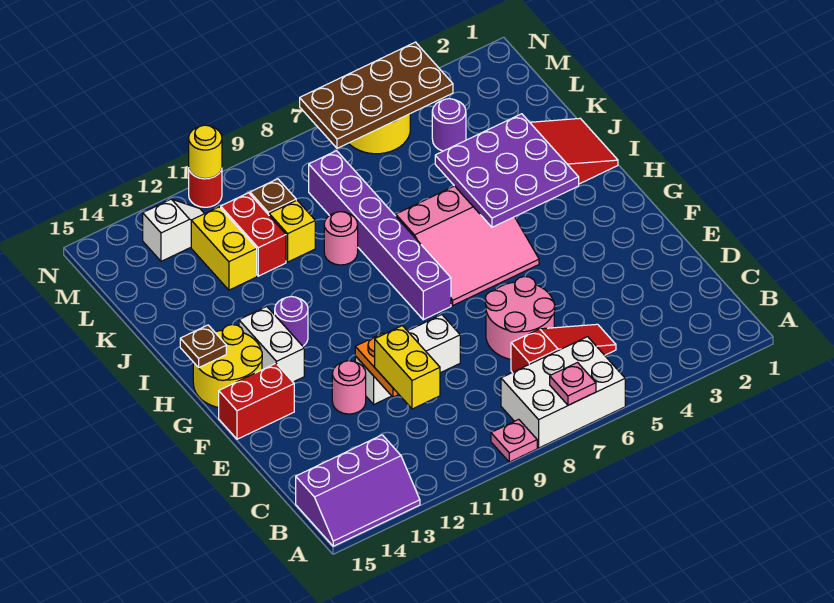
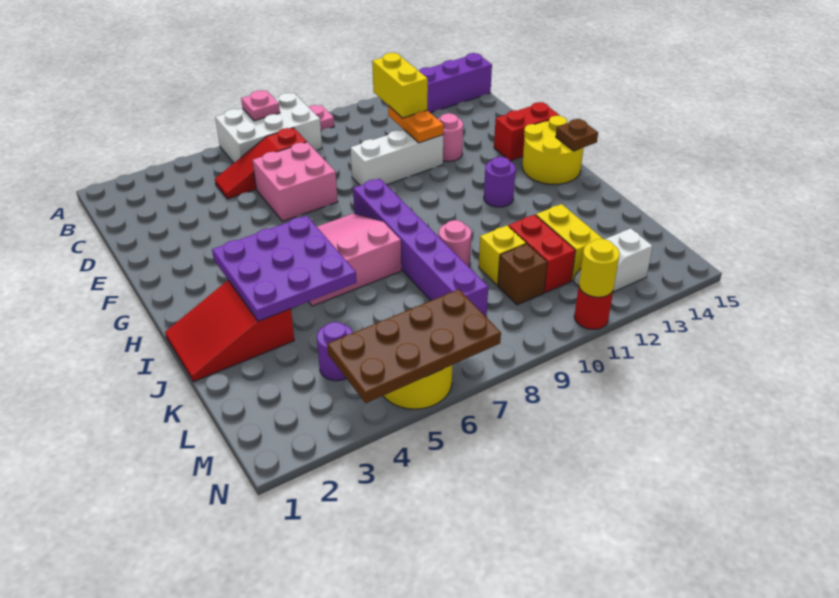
pink 2x2 round brick [485,277,555,359] -> pink 2x2 brick [252,142,338,221]
white 1x2 brick [239,307,304,382] -> none

